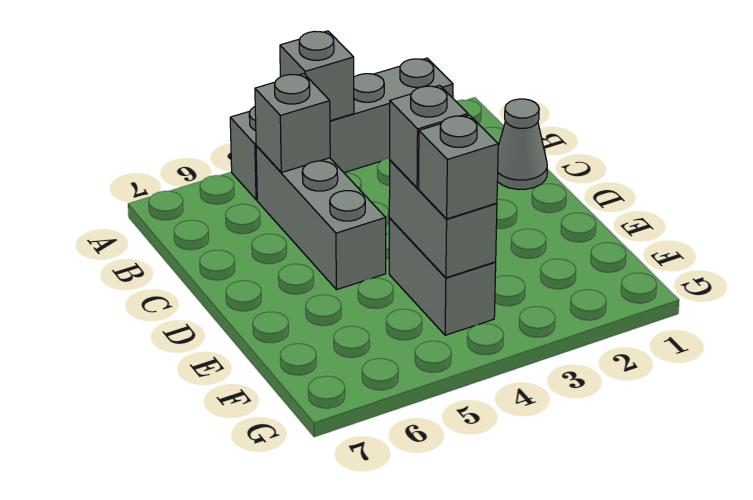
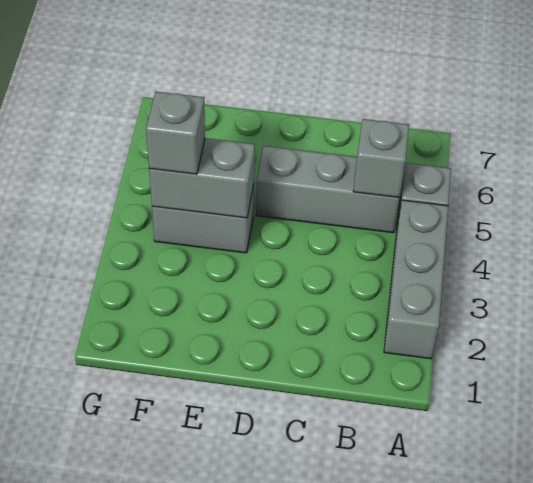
grey 1x1 brick [280,31,354,121] -> none
grey 1x1 cone [497,99,547,189] -> none
grey 1x1 brick [390,85,468,188] -> none

